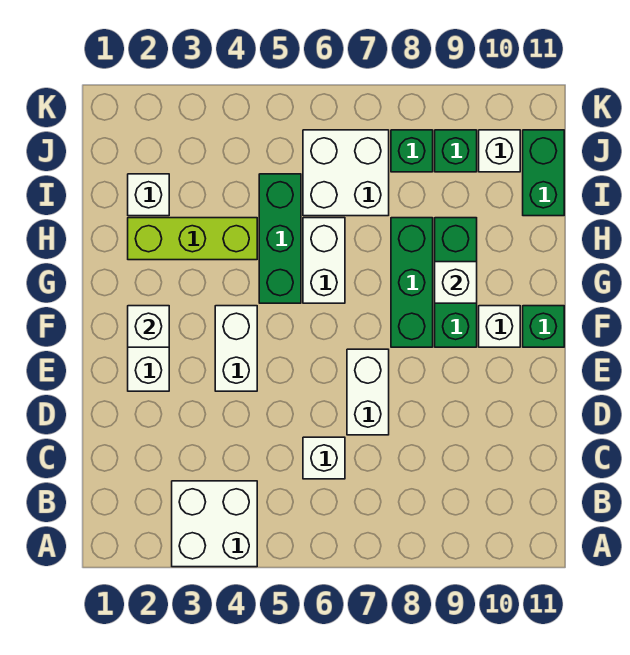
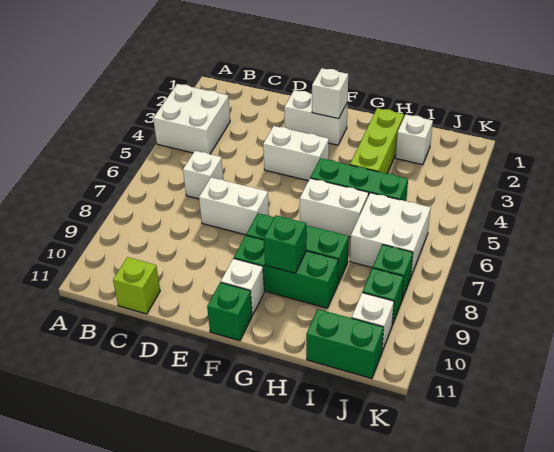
none -> lime 1x1 brick [113,257,160,314]
white 1x1 brick [435,262,477,303] -> green 1x1 brick [264,215,306,273]

